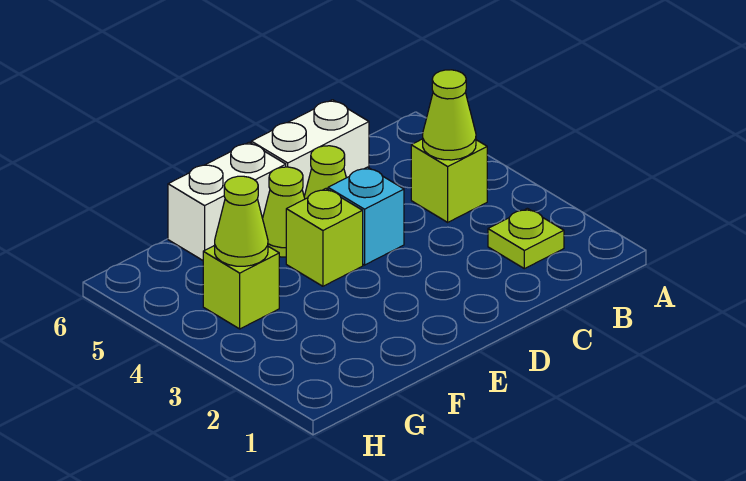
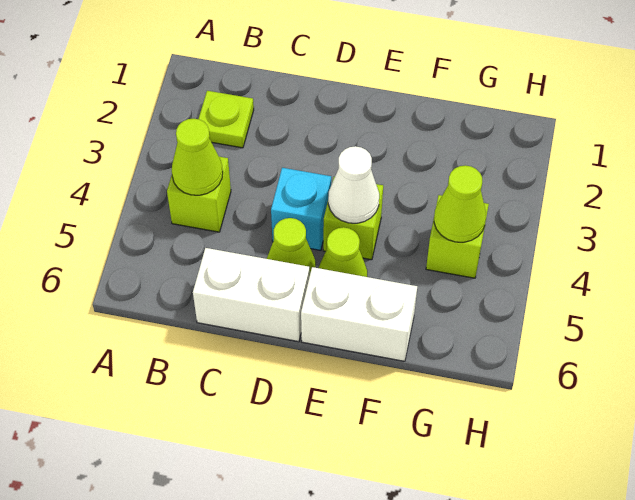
none -> white 1x1 cone [328,146,379,223]

